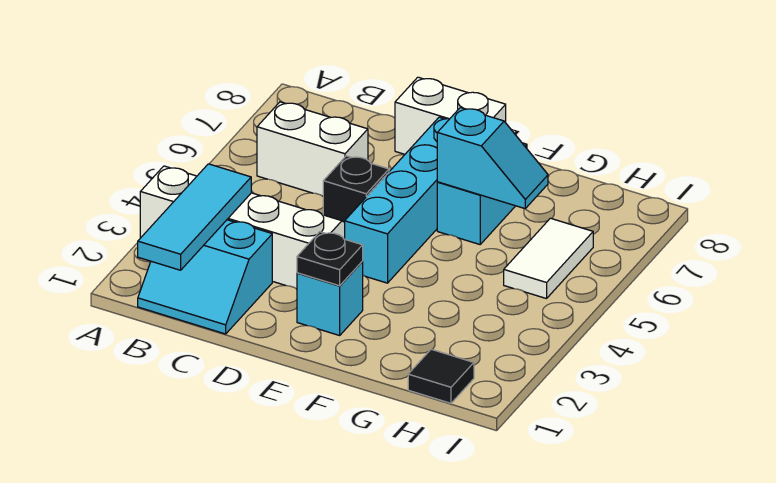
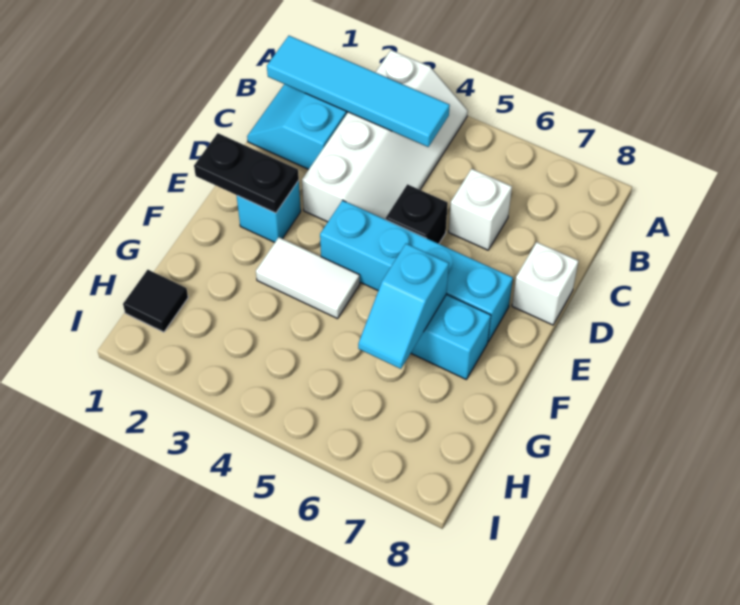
cyan 1x3 tile [138,164,251,270] -> cyan 1x4 tile [267,36,450,147]
white 1x2 brick [257,102,368,196] -> white 1x1 brick [449,169,512,250]
white 1x2 brick [395,77,506,154] -> white 1x1 brick [512,242,578,325]
black 1x1 plate [297,232,363,286] -> black 1x2 plate [194,133,299,213]
white 1x2 tile [504,218,593,299] -> white 1x2 tile moved to [256,237,360,319]

